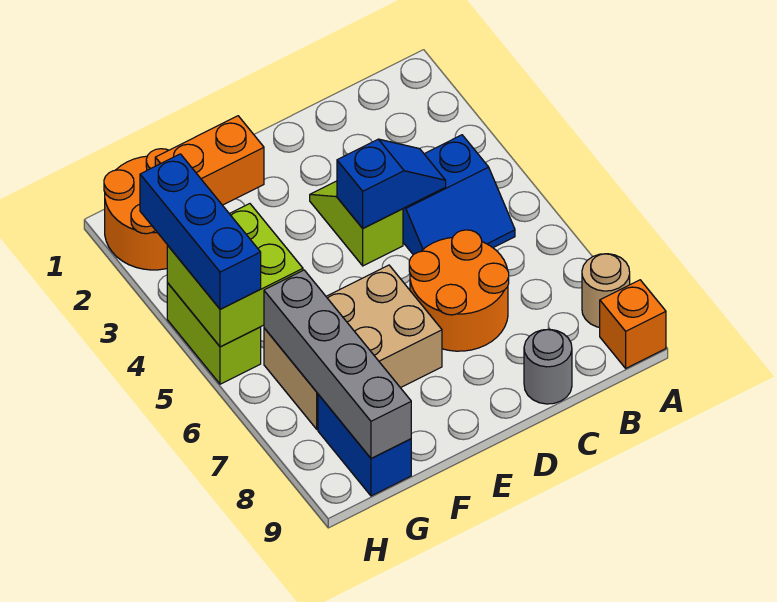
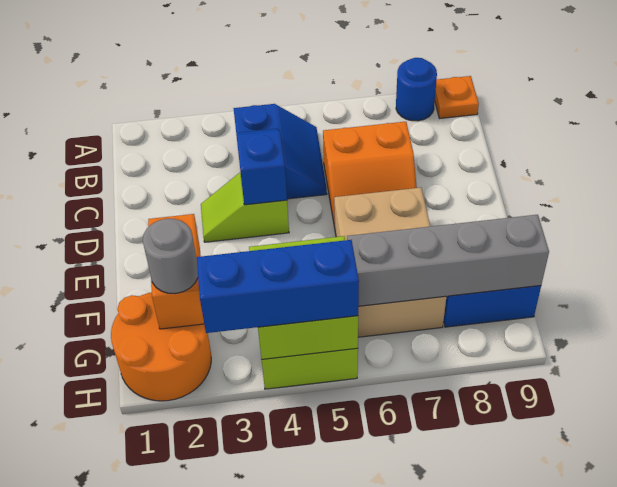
tan 1x1 round brick [582,254,630,327] -> blue 1x1 round brick [396,58,437,121]
orange 1x1 brick [600,280,666,368] -> orange 1x1 plate [435,76,479,119]
orange 2x2 round brick [409,230,509,351] -> orange 2x2 slope [323,122,417,226]
grey 1x1 round brick [524,329,572,404] -> grey 1x1 round brick moved to [143,219,198,294]

